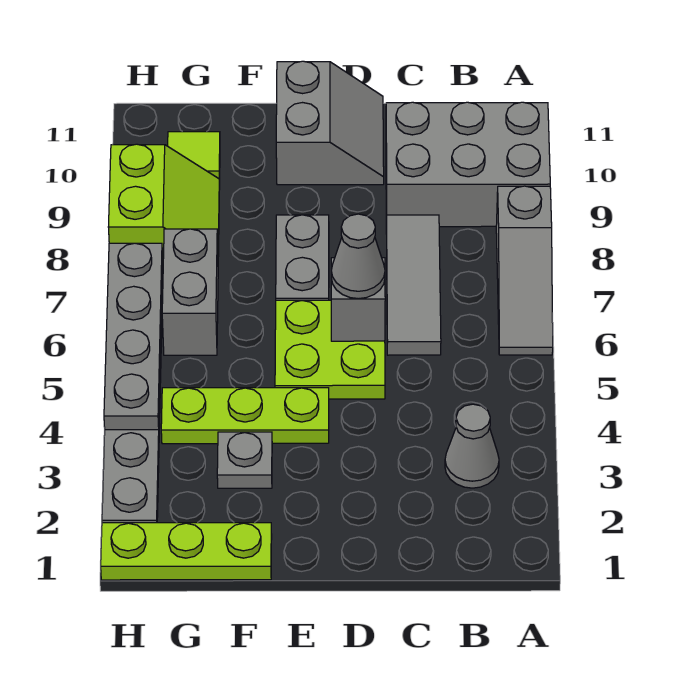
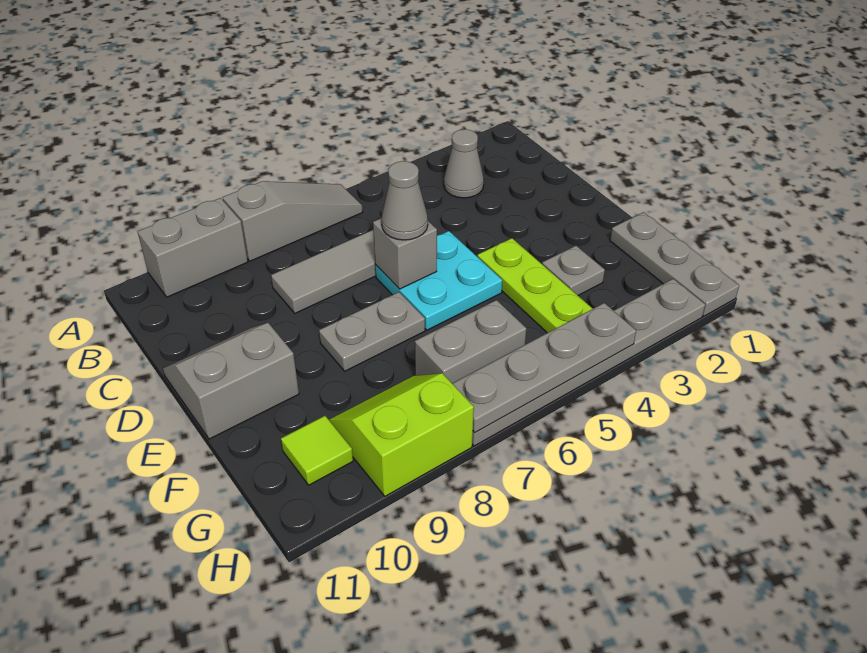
grey 2x3 brick [386,102,550,227] -> grey 1x2 brick [138,198,248,297]
lime 2x2 plate [275,300,385,399] -> cyan 2x2 plate [375,231,502,330]
lime 1x3 plate [101,523,272,580] -> grey 1x3 plate [610,212,739,316]

